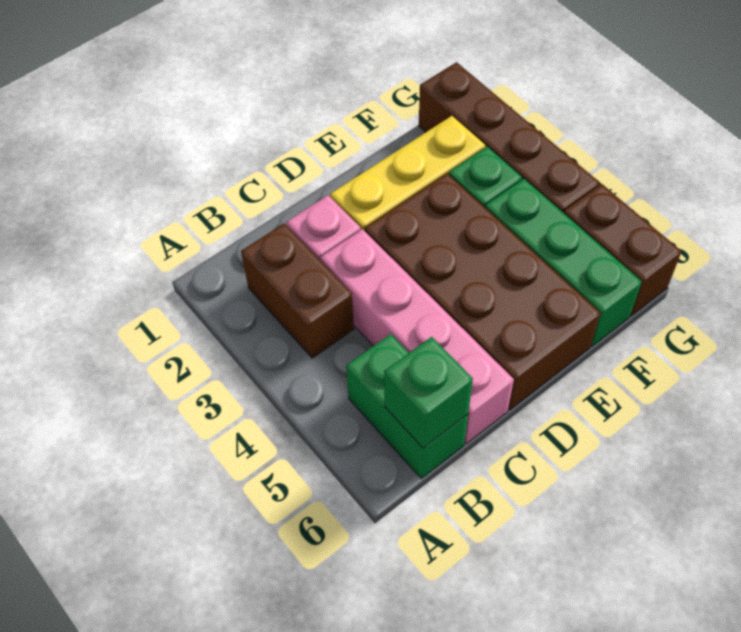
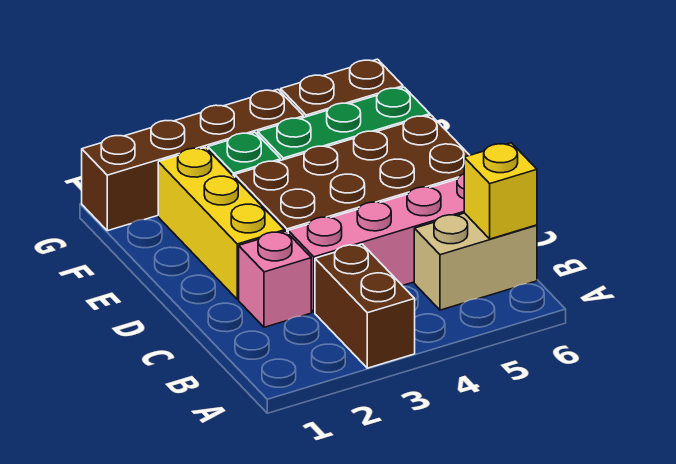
brown 1x2 brick [241,224,354,358] -> brown 1x2 brick turned to [315,244,415,368]
green 1x2 brick [346,334,468,479] -> tan 1x2 brick [414,213,537,310]
green 1x1 brick [384,337,473,448] -> yellow 1x1 brick [464,143,537,239]

